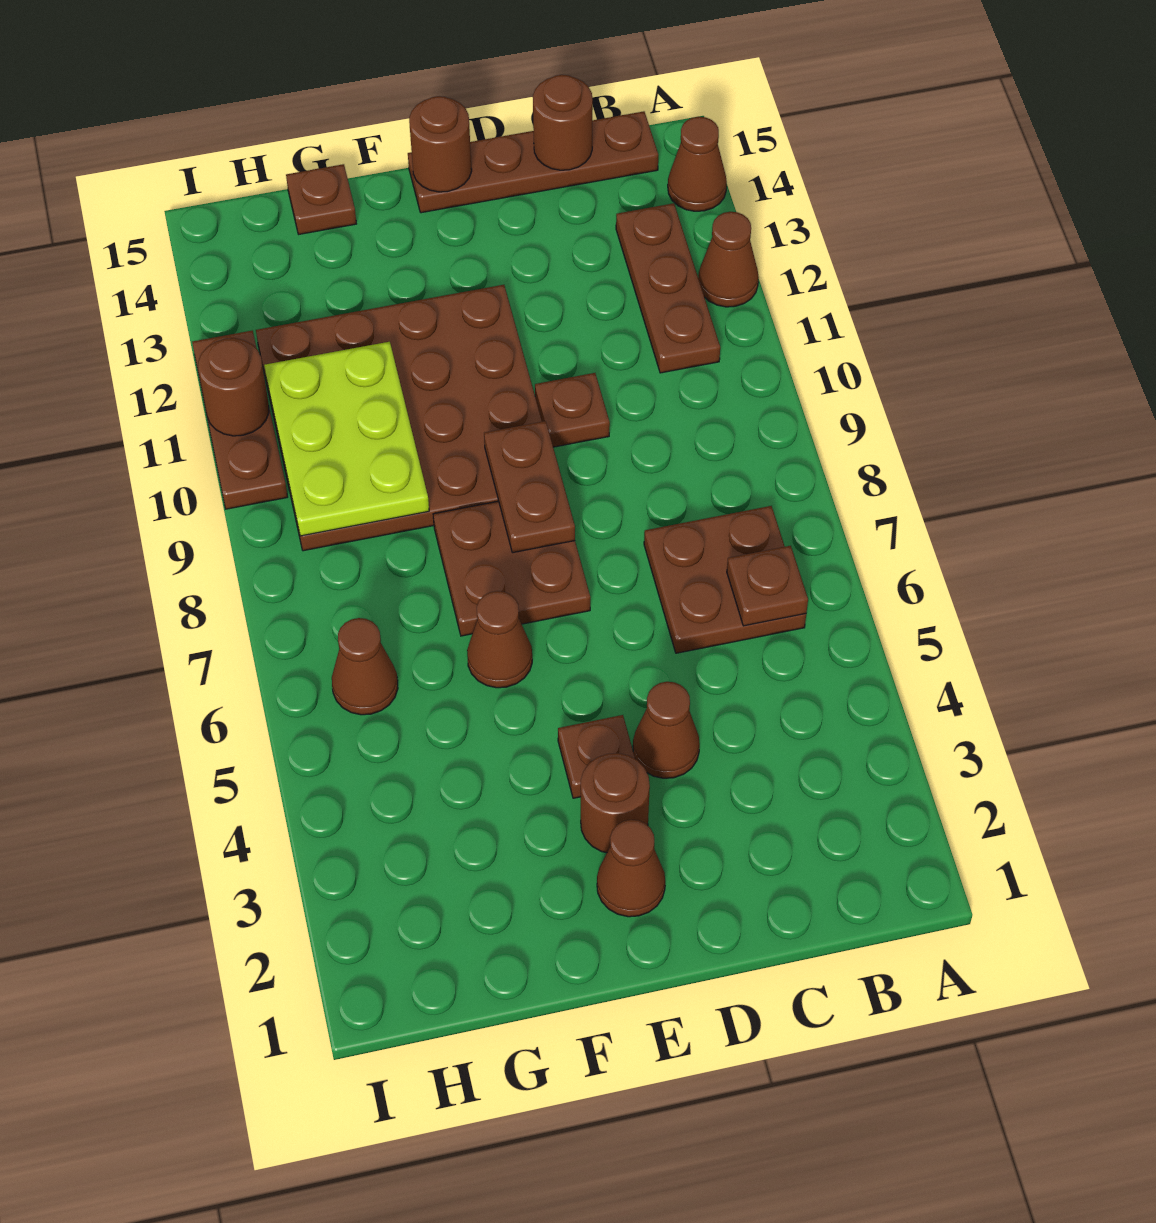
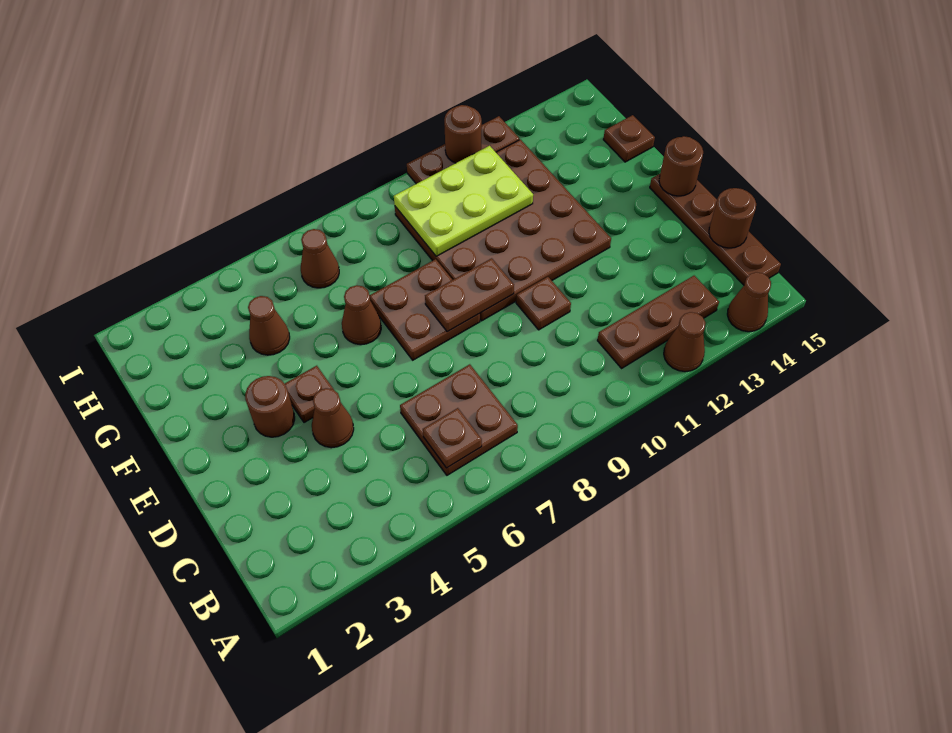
brown 1x1 cone [597,820,665,917] -> brown 1x1 cone moved to [248,296,290,355]

